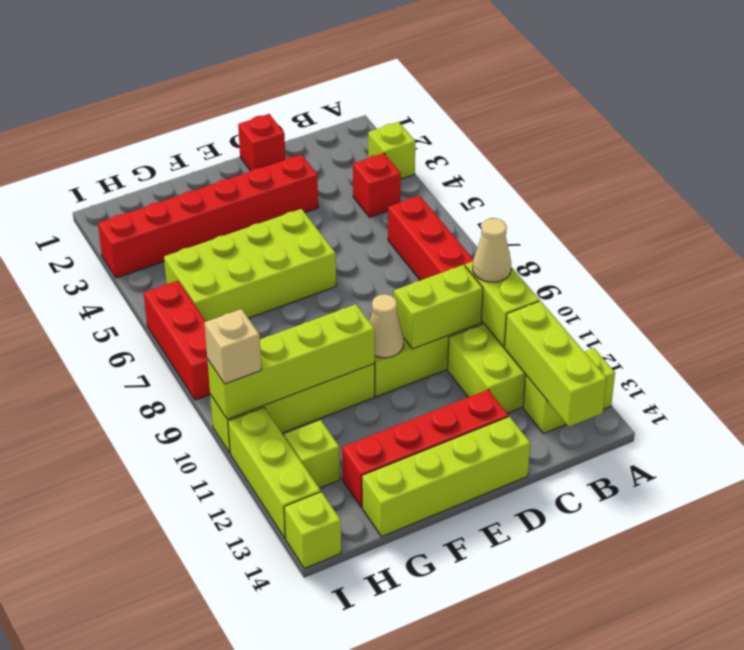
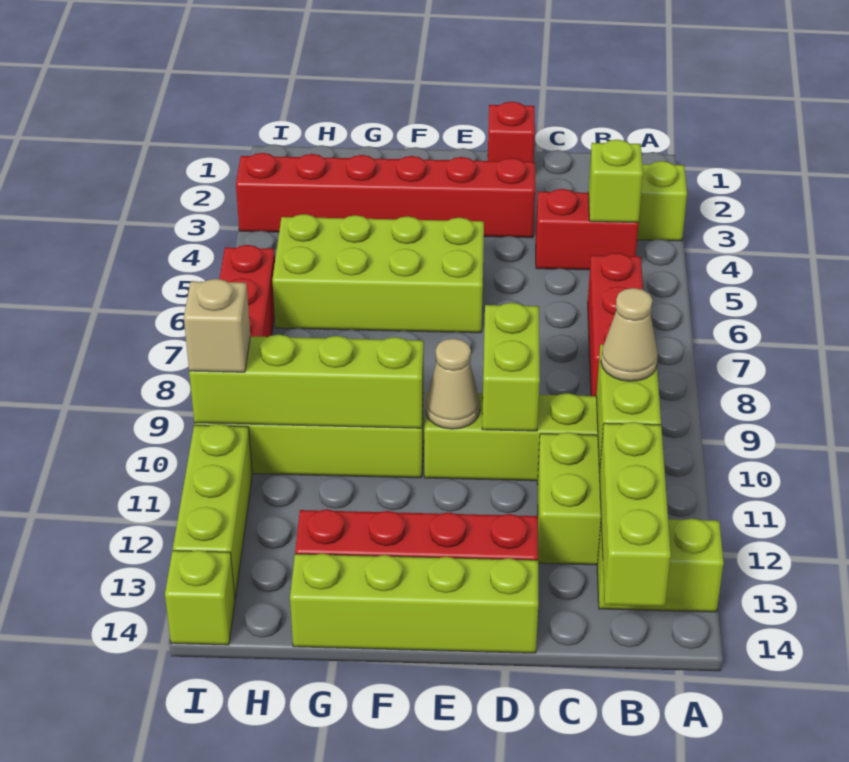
red 1x1 brick [353,153,401,217] -> red 1x2 brick [536,189,639,270]
lime 1x2 brick [394,265,483,349] -> lime 1x2 brick turned to [482,303,540,431]
lime 1x1 brick [285,420,340,488] -> lime 1x1 brick moved to [588,140,643,223]

